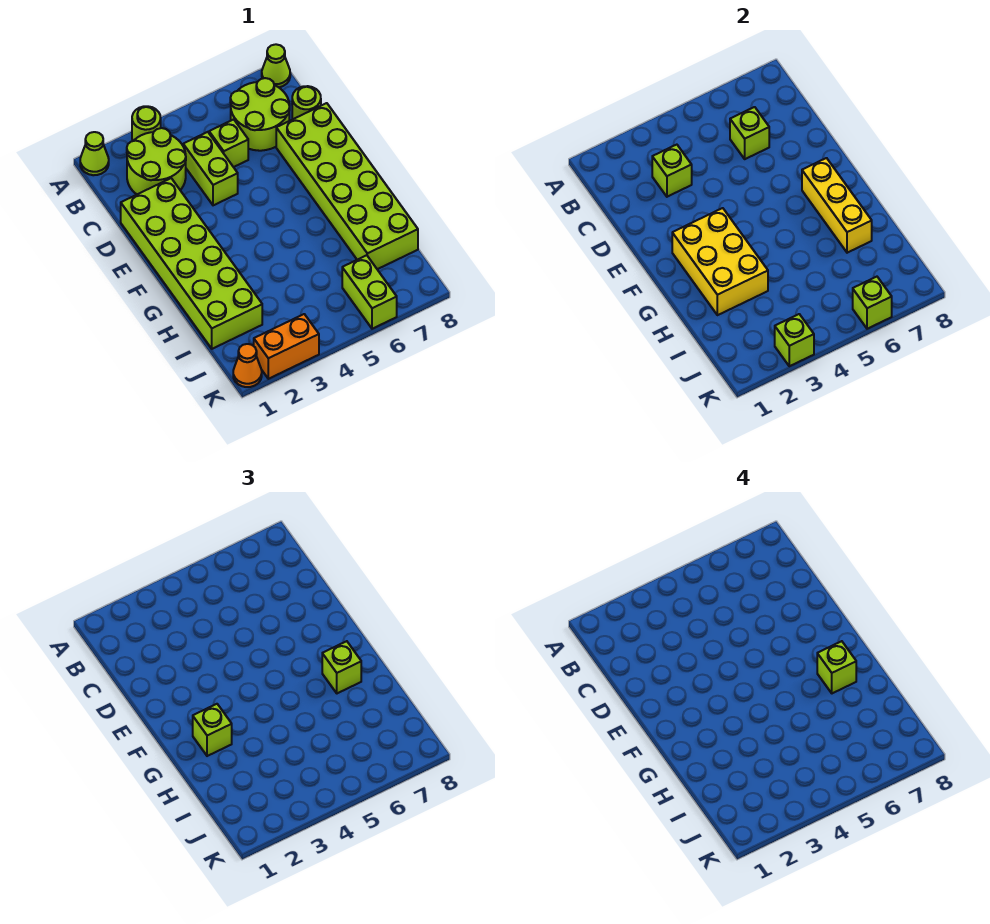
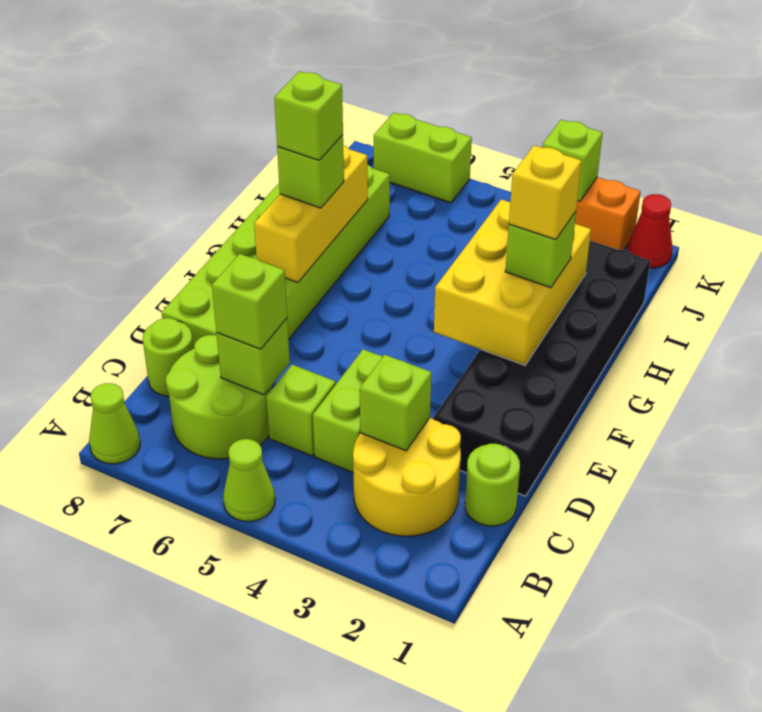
lime 1x1 cone [80,132,109,175] -> lime 1x1 cone moved to [223,439,275,521]
lime 1x1 round brick [132,106,161,141] -> lime 1x1 round brick moved to [465,444,520,526]
lime 2x2 round brick [127,128,186,194] -> yellow 2x2 round brick [353,418,461,536]
lime 2x6 brick [121,178,262,349] -> black 2x6 brick [433,241,650,496]
none -> yellow 1x1 brick [509,145,582,240]
lime 1x2 brick [342,255,397,329] -> lime 1x2 brick turned to [374,112,472,203]
orange 1x1 cone [233,344,262,387] -> red 1x1 cone [627,194,673,268]
lime 1x1 brick [853,277,892,329] -> lime 1x1 brick moved to [212,254,287,349]

